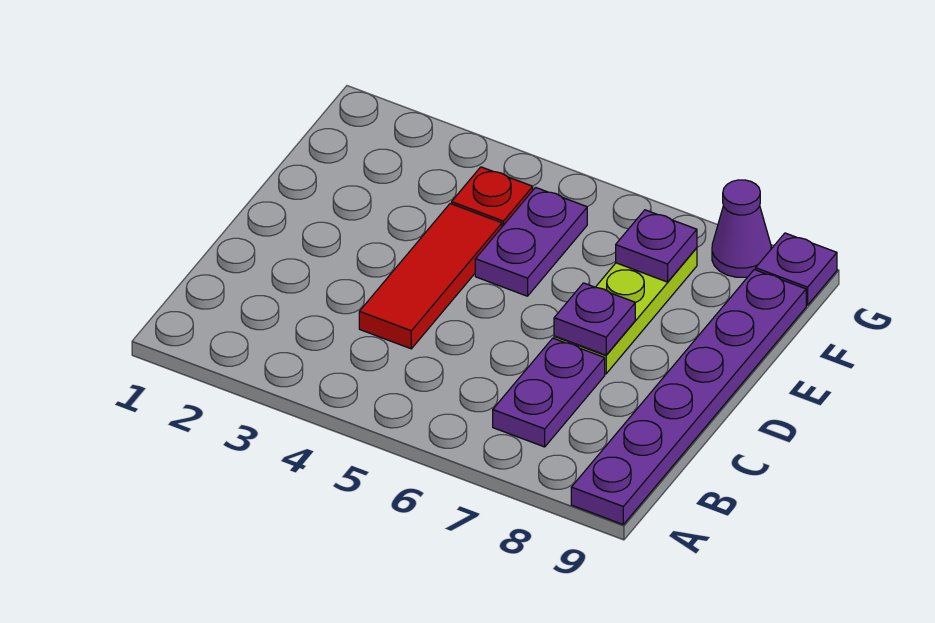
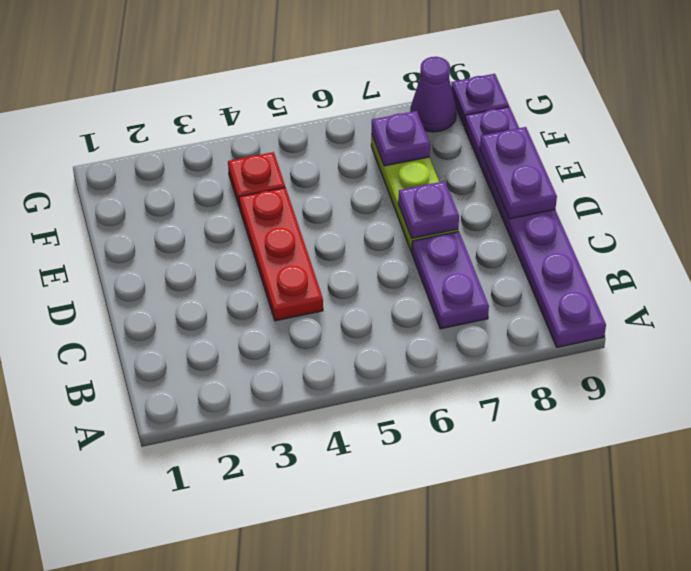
red 1x3 tile [359,204,502,349] -> red 1x3 plate [239,188,323,321]
purple 1x2 plate [475,187,587,296] -> purple 1x2 plate moved to [480,127,557,219]

